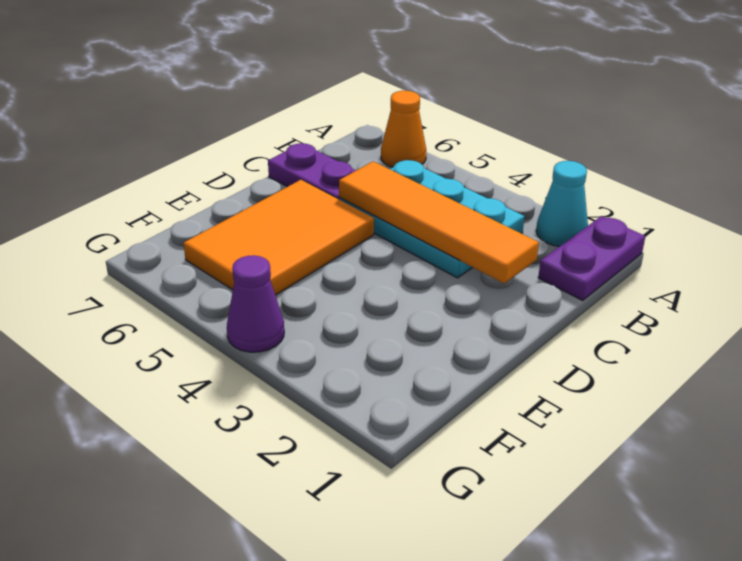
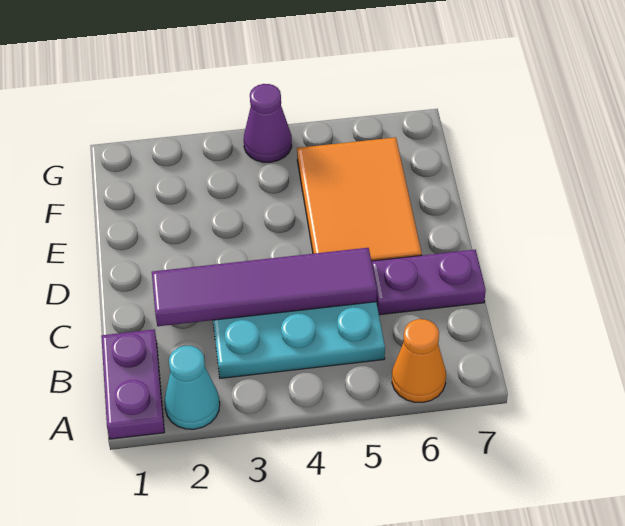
orange 1x4 tile [339,161,539,283] -> purple 1x4 tile [152,248,377,326]

